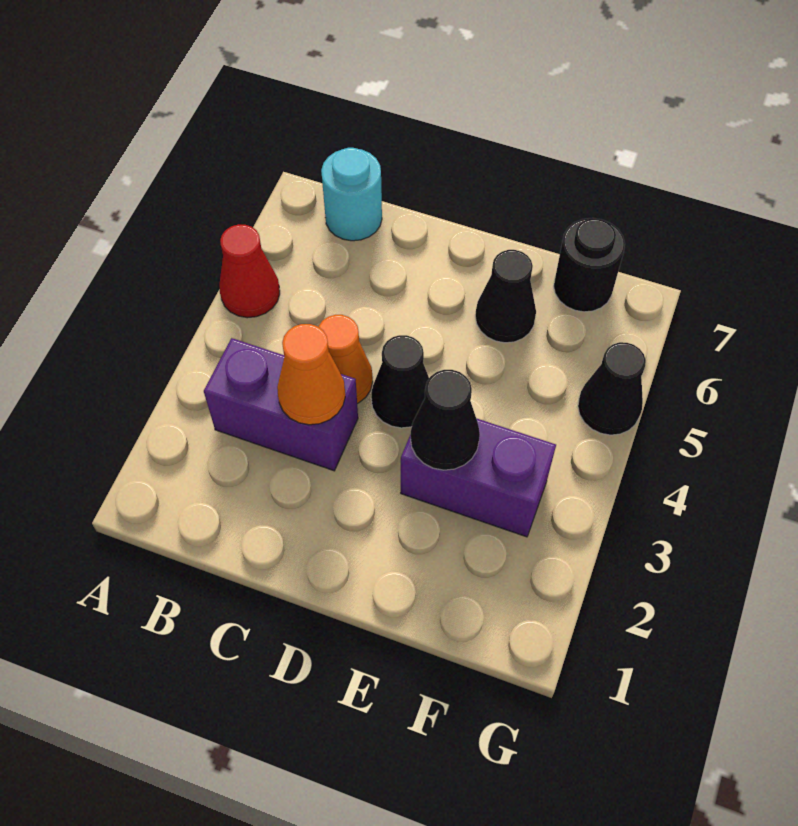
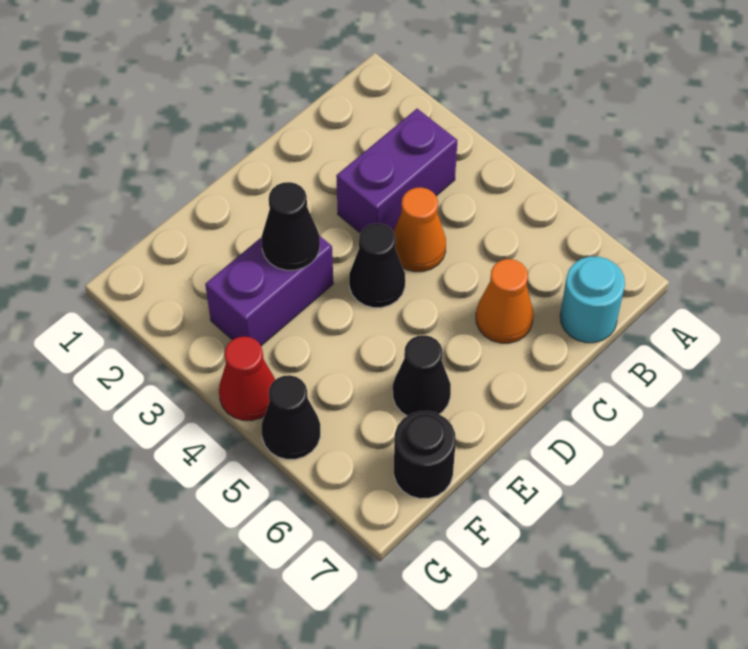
red 1x1 cone [219,224,280,318] -> red 1x1 cone moved to [219,336,275,421]
orange 1x1 cone [277,324,345,425] -> orange 1x1 cone moved to [476,259,533,343]

